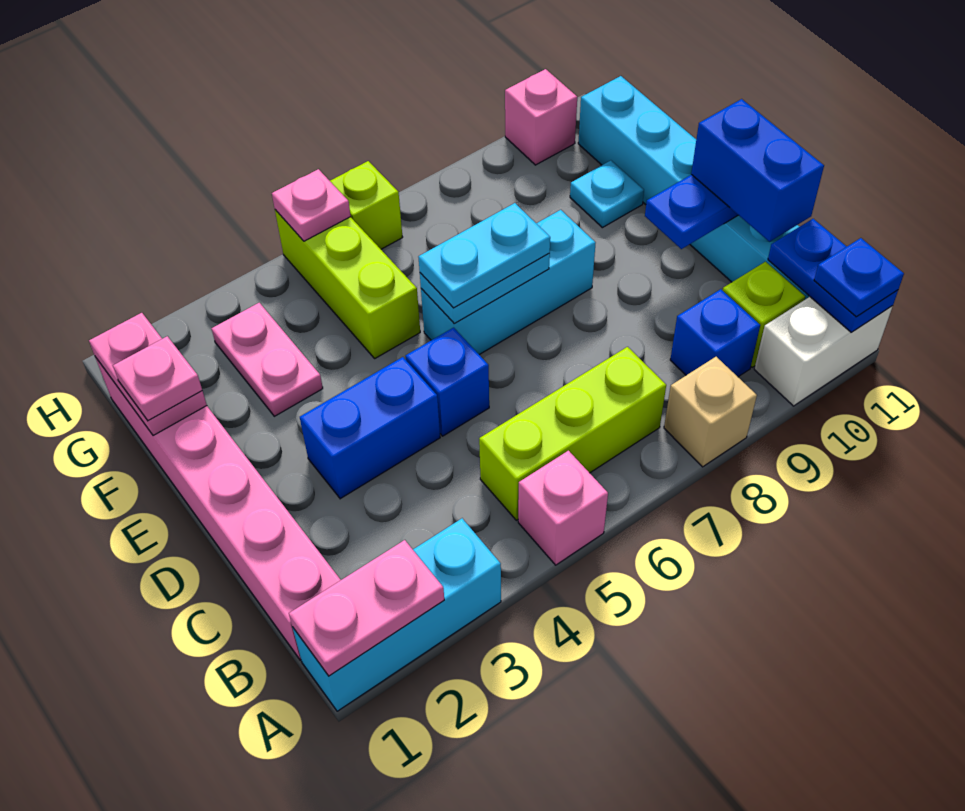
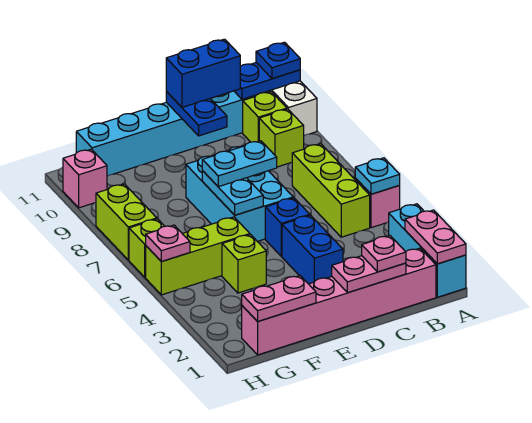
tan 1x1 brick [664,357,757,467] -> none
blue 1x1 brick [670,289,760,377] -> lime 1x1 brick [259,109,304,167]
cyan 1x3 brick [421,210,595,355] -> cyan 2x3 brick [186,146,293,241]
cyan 1x2 plate [419,203,550,308] -> cyan 1x2 plate turned to [202,141,277,187]
pink 1x1 plate [113,336,202,421] -> pink 1x1 plate moved to [362,236,406,272]
pink 1x2 plate [211,303,323,416] -> pink 1x2 plate moved to [332,256,406,293]
none -> lime 1x1 brick [222,235,266,293]
cyan 1x1 plate [570,160,644,228] -> cyan 1x1 plate moved to [355,158,400,194]
none -> lime 1x2 brick [96,184,157,260]

